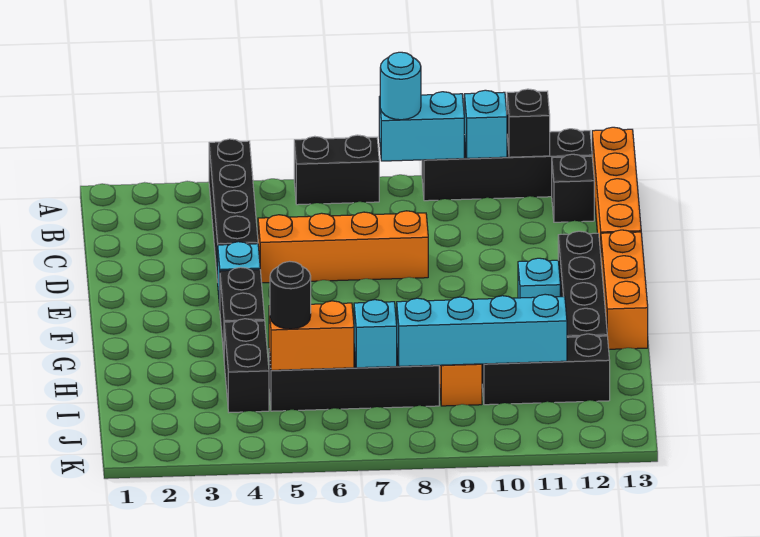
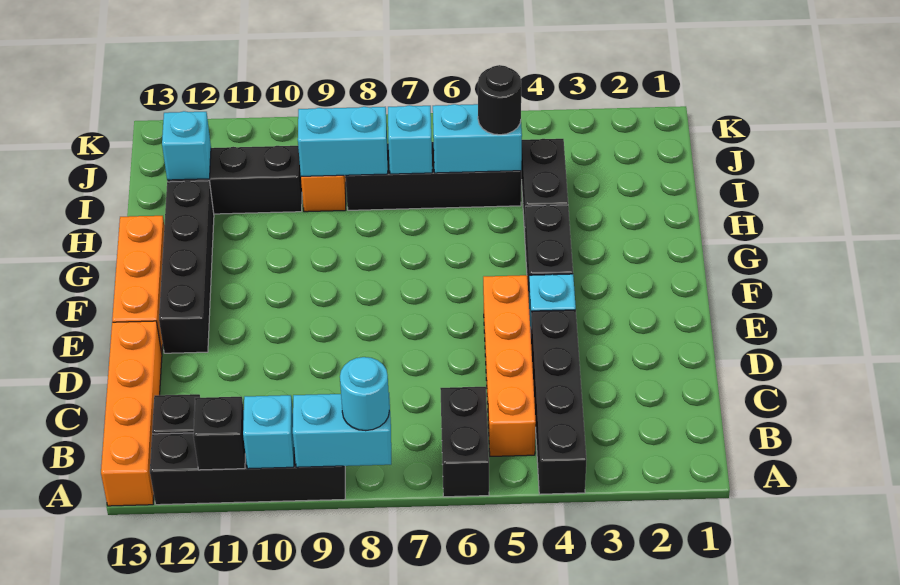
black 1x2 brick [294,135,379,205] -> black 1x2 brick turned to [440,387,489,497]
orange 1x4 brick [258,211,428,283] -> orange 1x4 brick turned to [483,275,536,456]
cyan 1x1 brick [518,258,560,298] -> cyan 1x1 brick moved to [162,111,211,180]
orange 1x2 brick [269,301,354,370] -> cyan 1x2 brick [433,104,522,173]
cyan 1x4 brick [397,294,567,366] -> cyan 1x2 brick [298,107,388,176]

